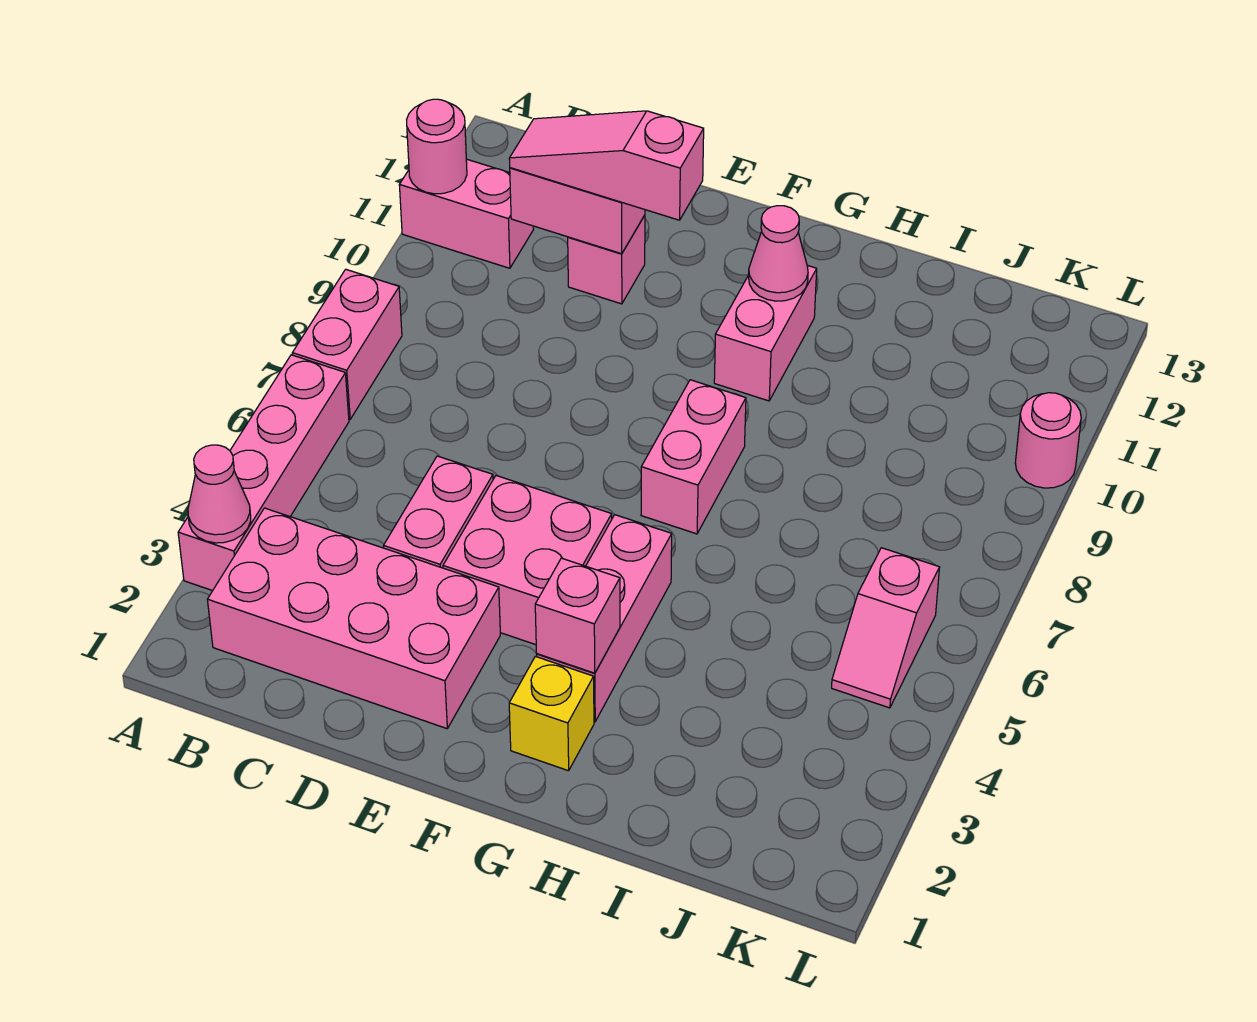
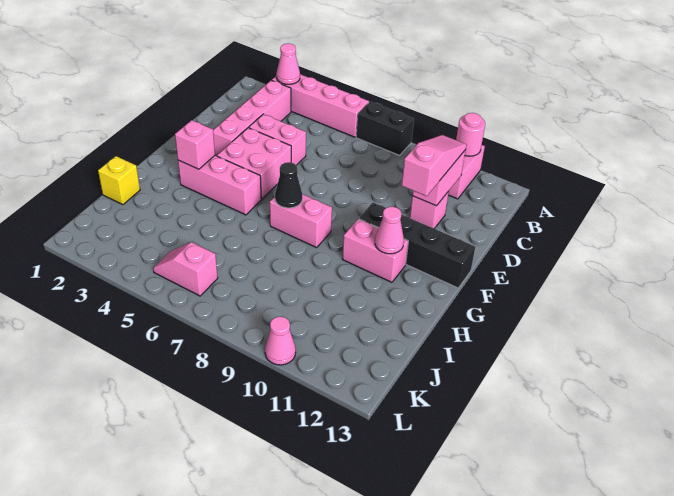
pink 1x2 brick [292,269,402,419] -> black 1x2 brick [356,102,414,155]
pink 2x4 brick [207,508,500,729] -> pink 1x4 brick [213,80,291,156]
none -> black 1x4 brick [359,202,475,288]
yellow 1x1 brick [509,656,594,771] -> yellow 1x1 brick moved to [98,156,140,205]
none -> black 1x1 cone [275,162,302,208]
pink 1x1 round brick [1015,393,1081,488] -> pink 1x1 cone [265,316,296,365]

